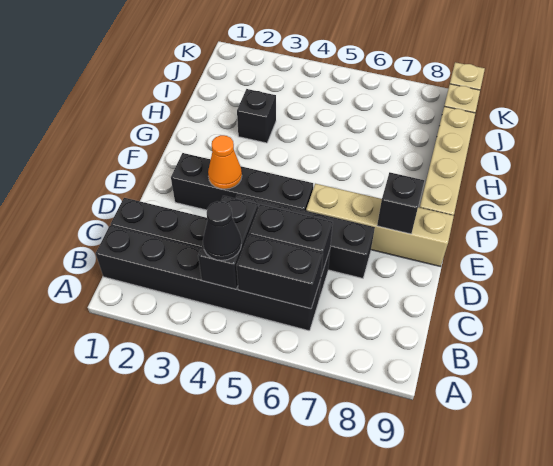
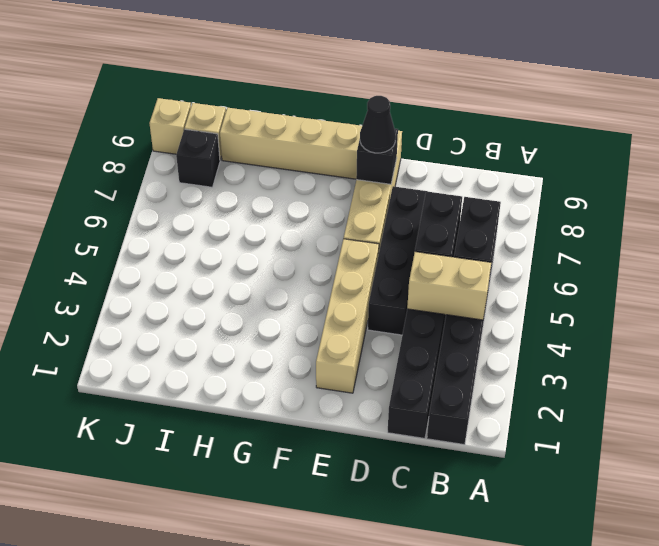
black 1x2 brick [198,196,258,289] -> tan 1x2 brick [407,252,491,320]
black 1x1 cone [203,201,241,260] -> black 1x1 cone moved to [360,96,396,153]
black 1x4 brick [171,153,313,211] -> tan 1x4 brick [316,239,379,393]
orange 1x1 cone [208,135,242,189] -> none
black 1x1 brick [237,89,276,143] -> black 1x1 brick moved to [176,129,220,187]

